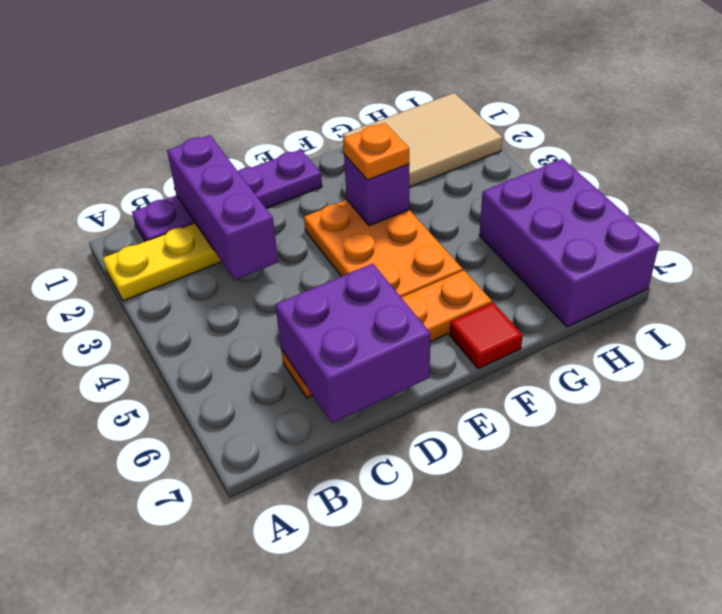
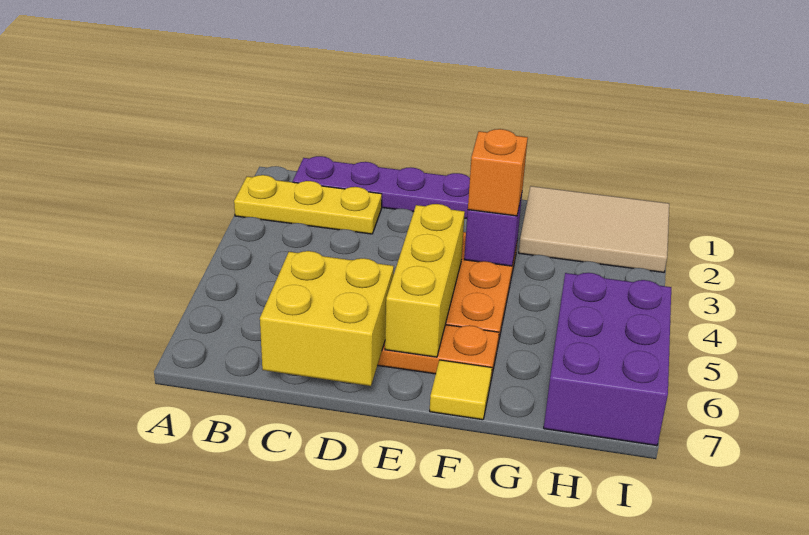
purple 1x3 brick [167,135,278,280] -> none
purple 2x2 brick [275,264,431,423] -> yellow 2x2 brick [260,251,394,386]
none -> yellow 1x3 brick [385,204,465,357]
orange 1x1 plate [343,123,409,180] -> orange 1x1 brick [468,129,528,216]
red 1x1 tile [450,303,523,369] -> yellow 1x1 tile [430,360,492,420]

